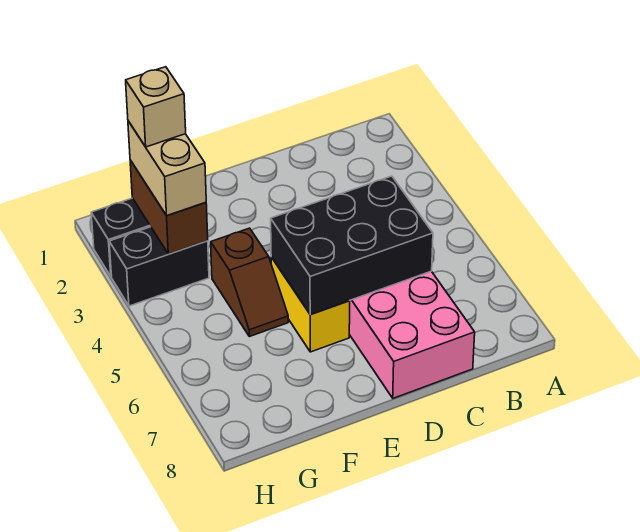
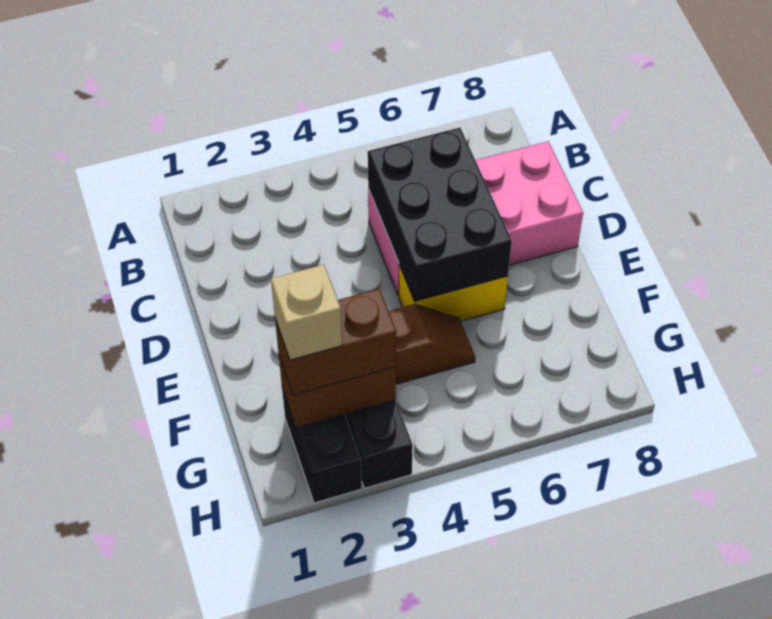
tan 1x2 brick [128,121,206,216] -> brown 1x2 brick [275,289,396,395]

